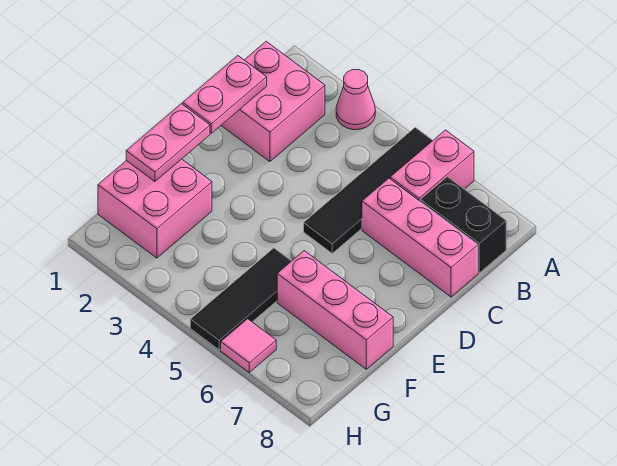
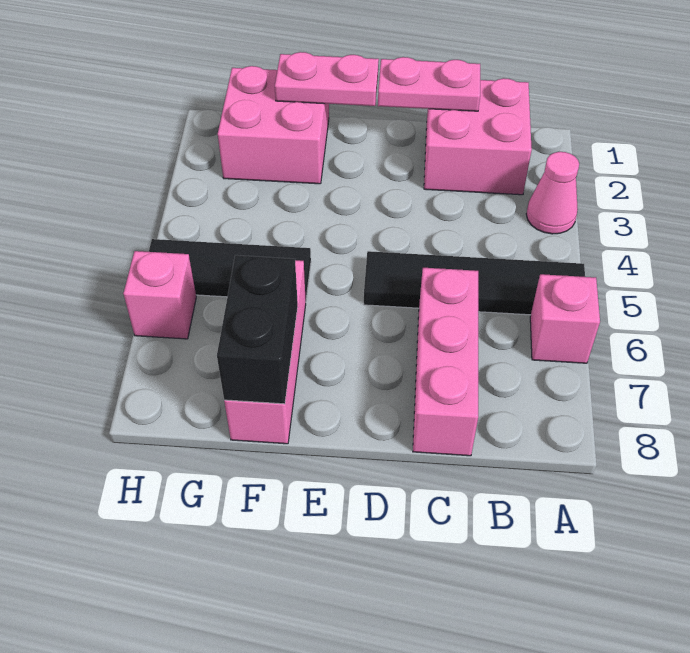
pink 1x2 brick [390,130,474,201] -> pink 1x1 brick [530,274,600,363]
black 1x2 brick [420,177,506,273] -> black 1x2 brick moved to [217,255,298,404]
pink 1x1 tile [221,319,276,372] -> pink 1x1 brick [123,251,196,339]

